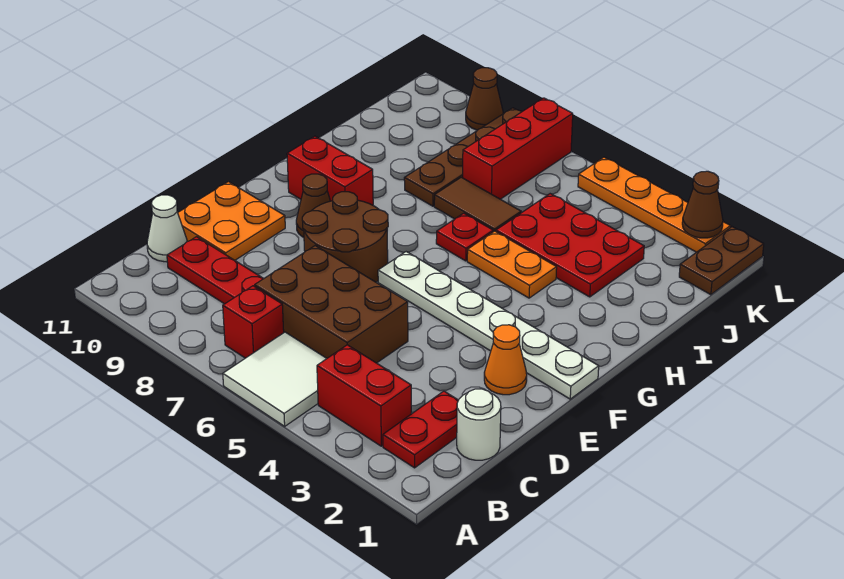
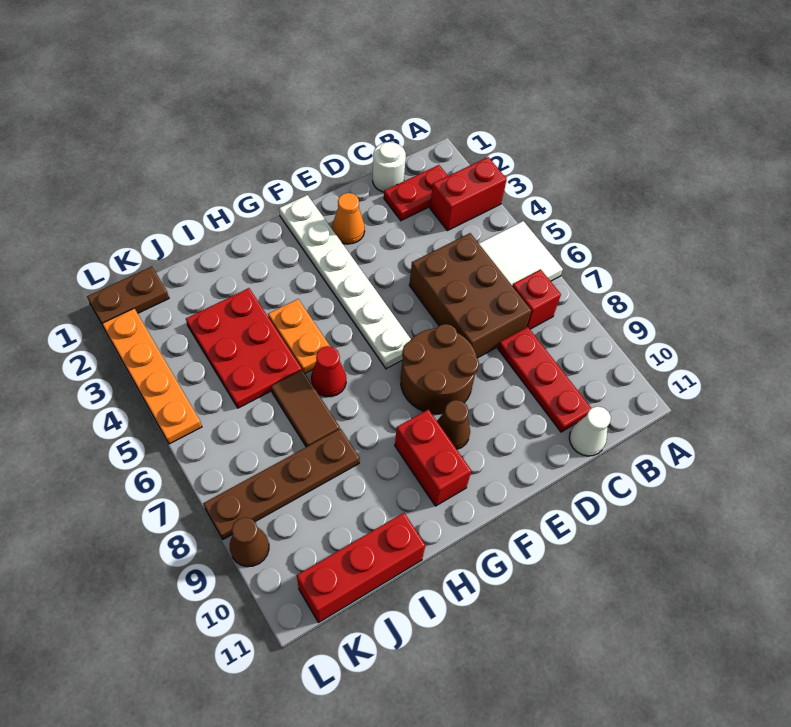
red 1x2 brick [317,345,411,446] -> red 1x2 brick turned to [430,157,507,231]
orange 2x2 plate [178,182,285,260] -> none
red 1x1 plate [436,213,493,261] -> red 1x1 cone [311,346,346,397]
red 1x3 brick [463,98,573,199] -> red 1x3 brick moved to [297,513,425,623]
brown 1x1 cone [682,171,723,238] -> none

